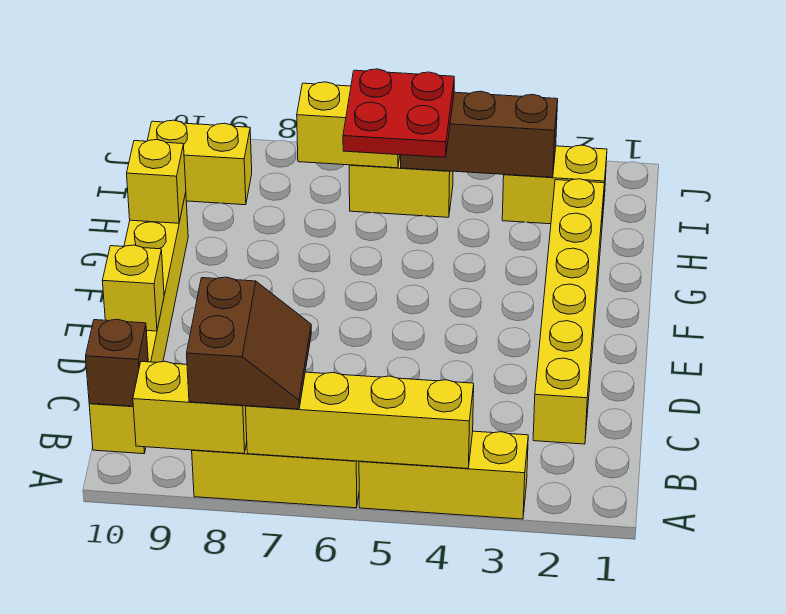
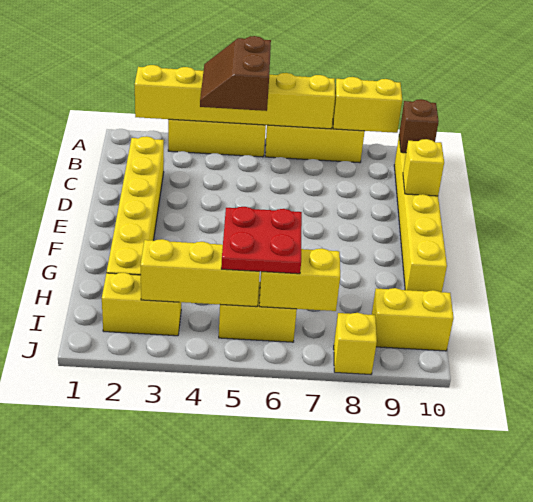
yellow 1x4 brick [246,372,474,468] -> yellow 1x6 brick [135,65,335,129]
brown 2x2 slope [187,277,311,409] -> brown 2x2 slope moved to [200,36,271,111]
yellow 1x1 brick [127,140,186,223] -> yellow 1x1 brick moved to [334,313,377,375]
brown 1x3 brick [401,91,558,177] -> yellow 1x3 brick [141,239,260,307]

